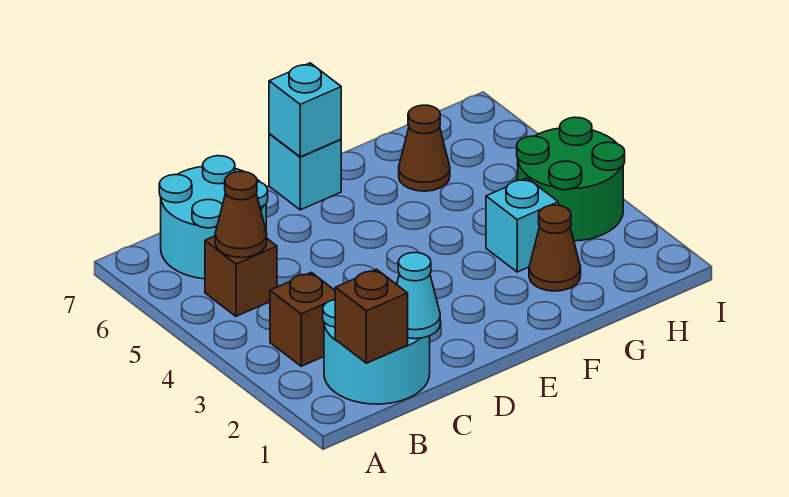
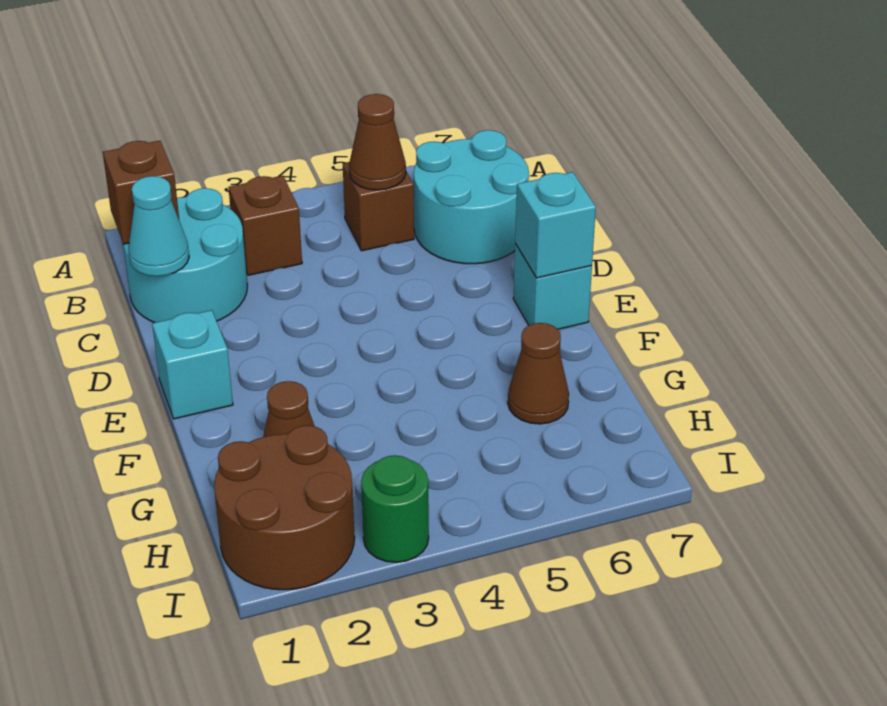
cyan 1x1 brick [486,178,558,272] -> cyan 1x1 brick moved to [152,310,233,419]
none -> brown 2x2 round brick [214,425,355,590]
green 2x2 round brick [517,117,625,241] -> green 1x1 round brick [361,455,429,562]

